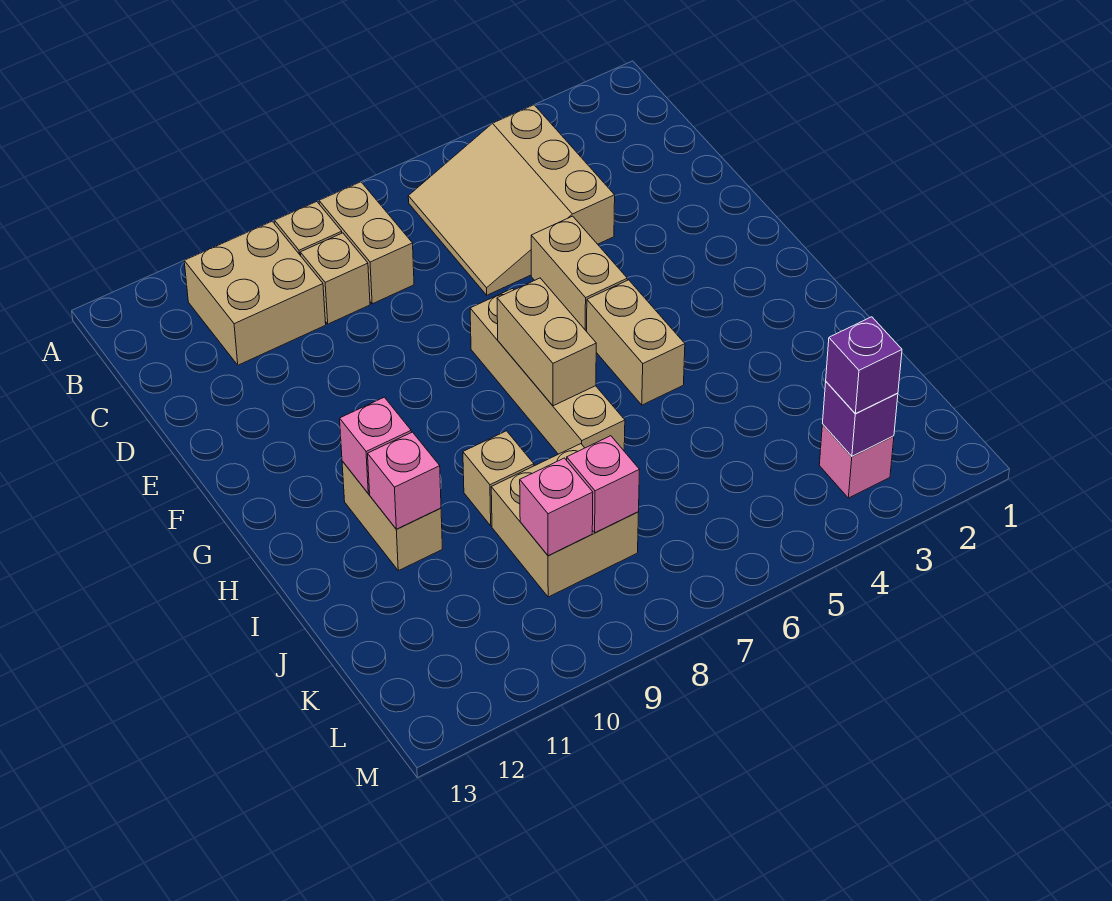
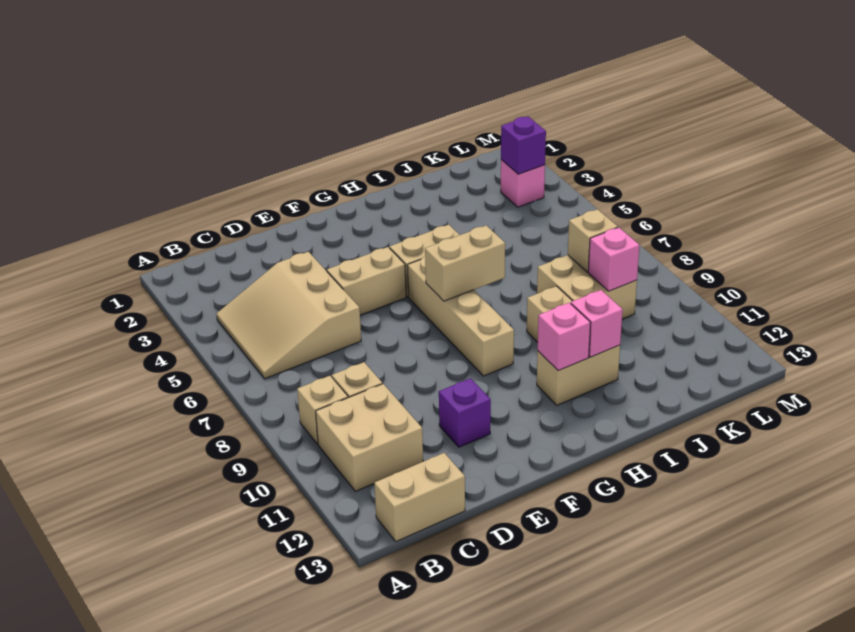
tan 3x3 slope [408,105,615,295] -> tan 3x3 slope turned to [216,252,361,379]
tan 1x2 brick [319,182,414,304] -> tan 1x2 brick moved to [374,453,465,541]
tan 1x4 brick [470,289,625,454] -> tan 1x4 brick turned to [407,257,514,376]
pink 1x1 brick [567,436,640,533] -> tan 1x1 brick [568,209,618,272]
purple 1x1 brick [826,317,902,414] -> purple 1x1 brick moved to [439,378,491,447]

